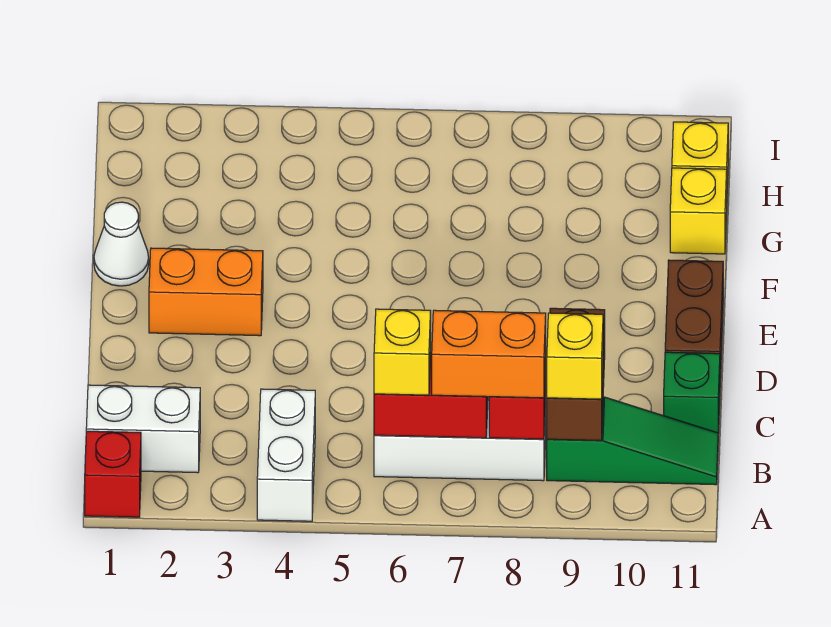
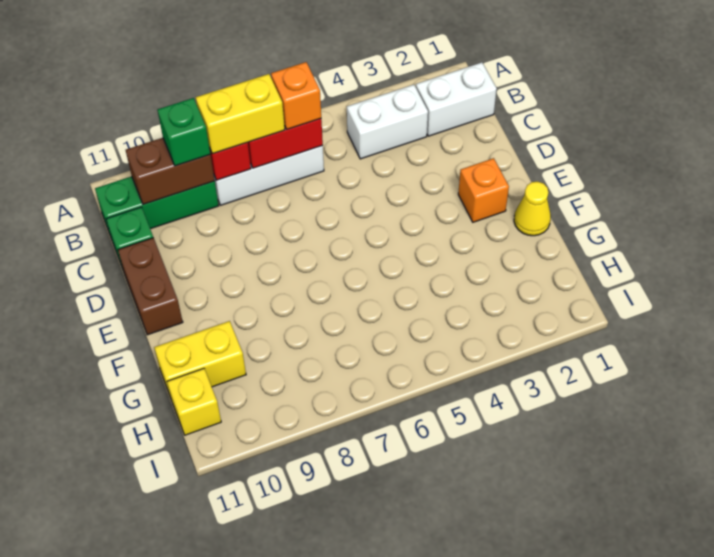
red 1x1 brick [85,431,141,517] -> none
white 1x2 brick [257,389,315,521] -> white 1x2 brick turned to [347,84,428,159]
yellow 1x1 brick [374,309,431,395] -> orange 1x1 brick [271,62,321,129]
orange 1x2 brick [432,310,546,398] -> yellow 1x2 brick [196,74,285,154]
green 1x3 slope [547,397,718,485] -> green 1x3 brick [95,176,219,239]
brown 1x2 brick [547,308,605,441] -> brown 1x2 brick turned to [126,138,215,204]
yellow 1x1 brick [547,313,603,399] -> green 1x1 brick [158,98,210,166]
orange 1x2 brick [149,248,263,336] -> orange 1x1 brick [458,158,509,222]
white 1x1 cone [94,202,149,286] -> yellow 1x1 cone [514,182,551,236]
yellow 1x1 brick [670,168,727,254] -> yellow 1x2 brick [154,321,246,398]

